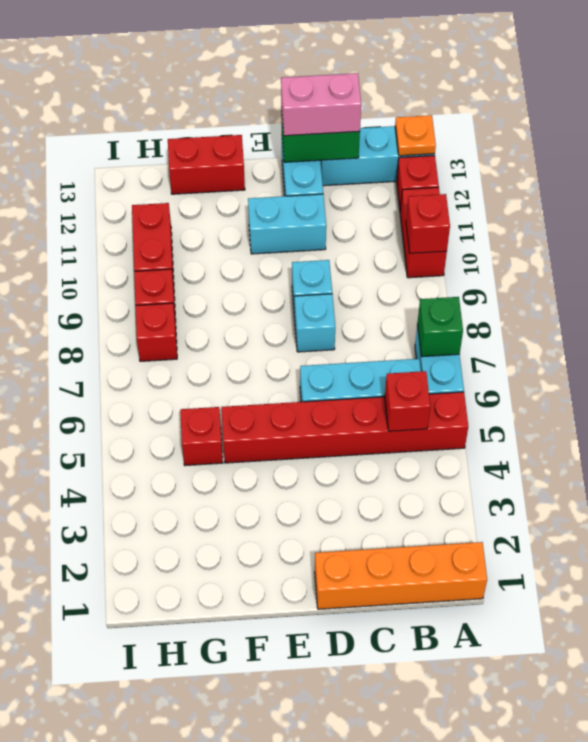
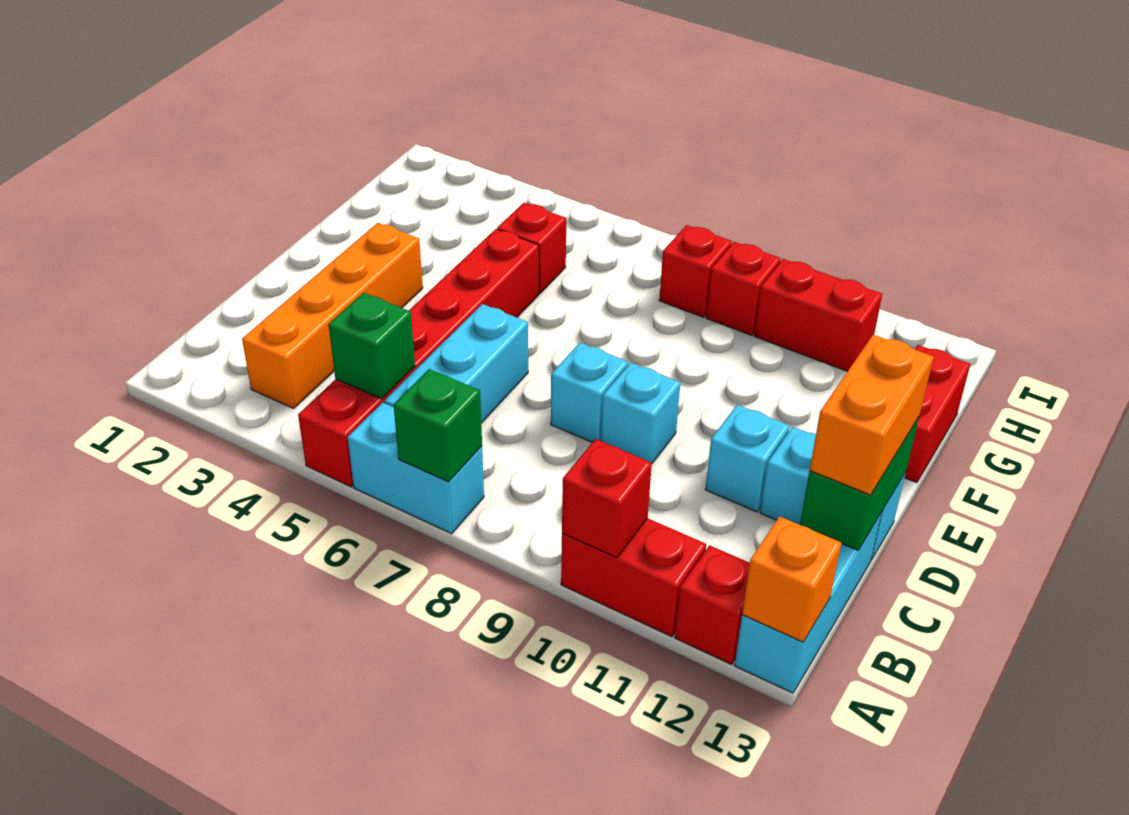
orange 1x4 brick [315,542,487,609] -> orange 1x4 brick moved to [242,223,423,409]
orange 1x1 plate [395,115,436,156] -> orange 1x1 brick [742,517,842,642]
red 1x1 brick [385,371,430,431] -> green 1x1 brick [329,293,415,399]
pink 1x2 brick [281,73,361,136] -> orange 1x2 brick [810,335,934,495]
cyan 1x2 brick [248,194,326,254] -> cyan 1x1 brick [705,405,790,512]

